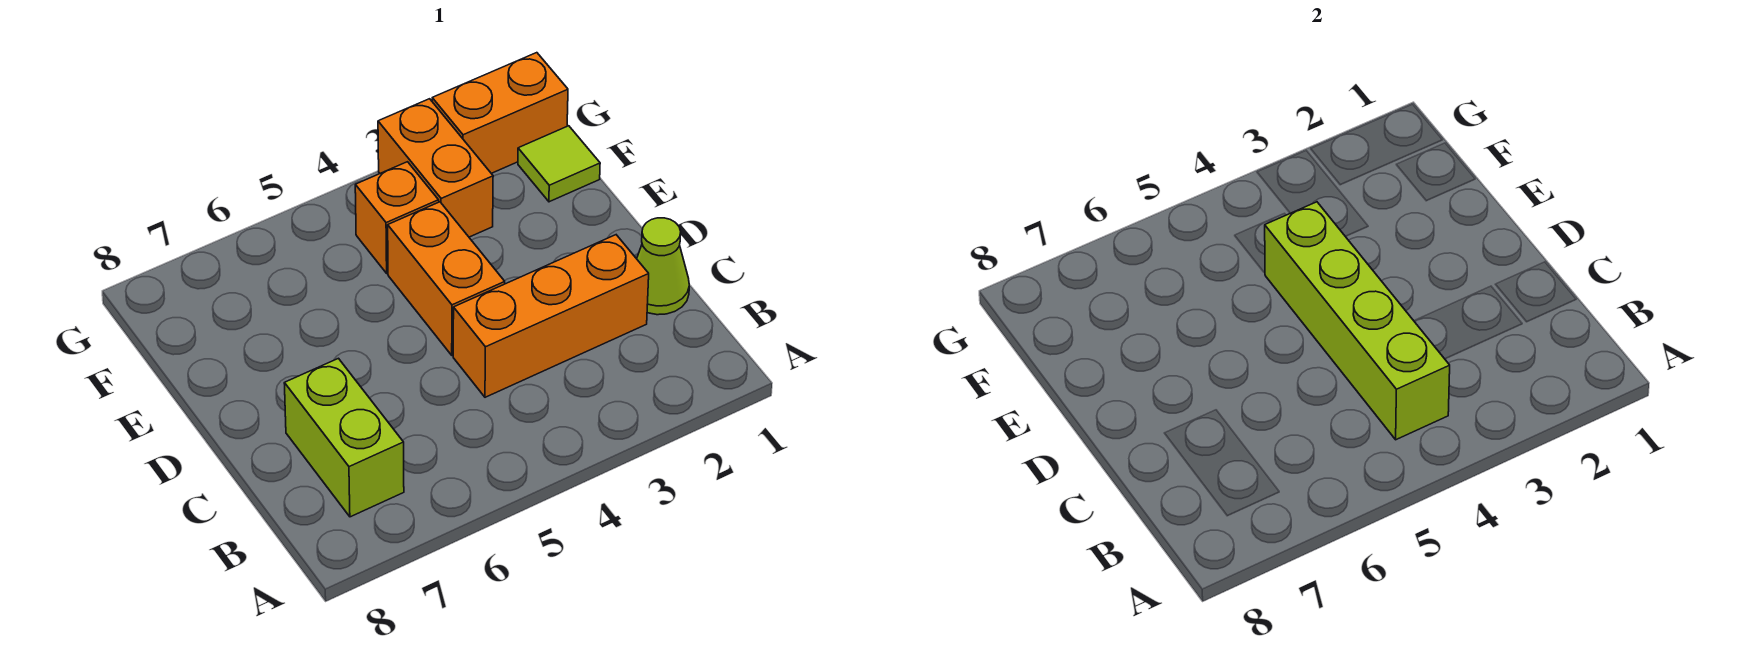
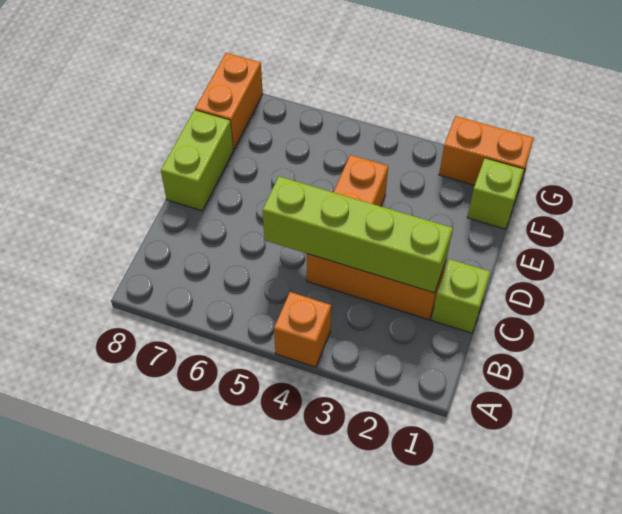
lime 1x4 brick [1265,202,1450,440] -> lime 1x4 brick turned to [263,177,453,293]
lime 1x2 brick [284,358,404,517] -> lime 1x2 brick moved to [161,110,233,211]
lime 1x1 cone [637,218,689,315] -> lime 1x1 brick [432,259,490,333]
lime 1x1 tile [518,126,600,202] -> lime 1x1 brick [467,158,524,229]
orange 1x2 brick [378,99,493,237] -> orange 1x2 brick moved to [195,53,263,149]
orange 1x1 brick [355,162,439,273] -> orange 1x1 brick moved to [274,292,331,367]

